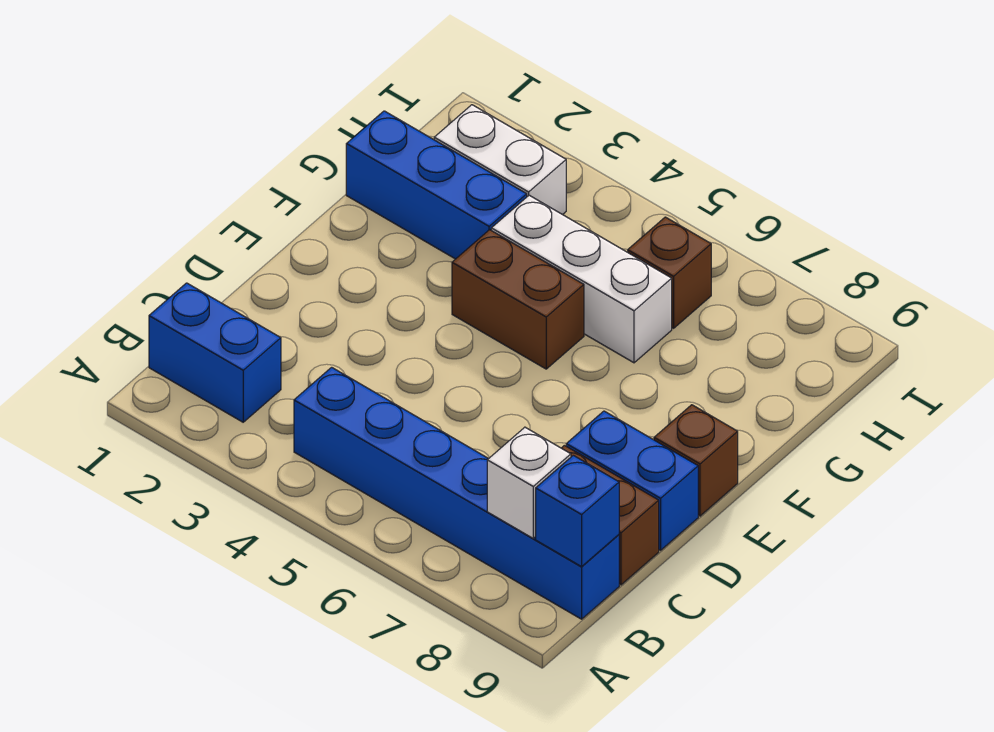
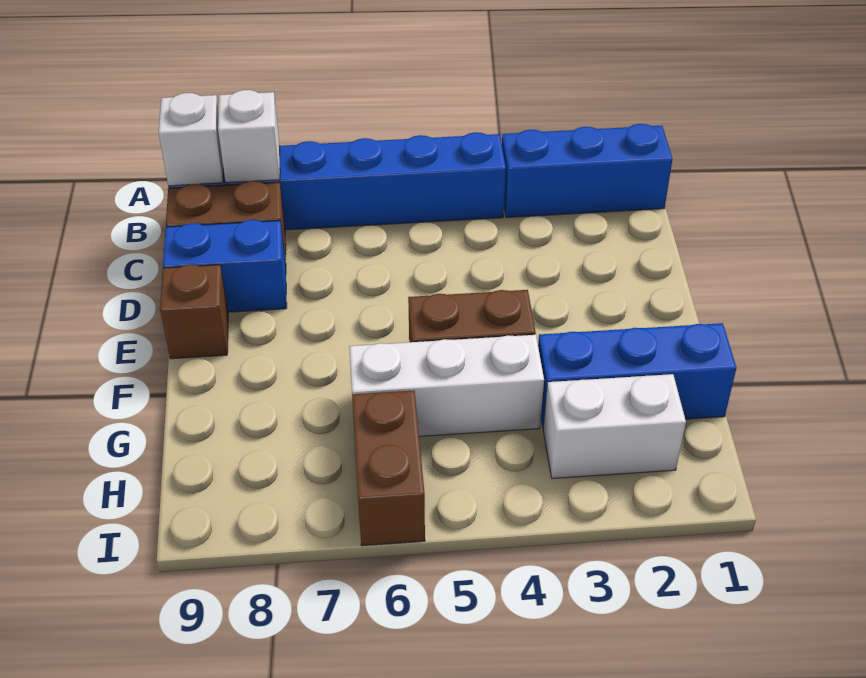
blue 1x2 brick [149,283,281,422] -> blue 1x3 brick [502,124,673,217]
blue 1x1 brick [536,455,619,567] -> white 1x1 brick [159,93,223,186]
brown 1x1 brick [628,217,711,328] -> brown 1x2 brick [352,391,425,546]

